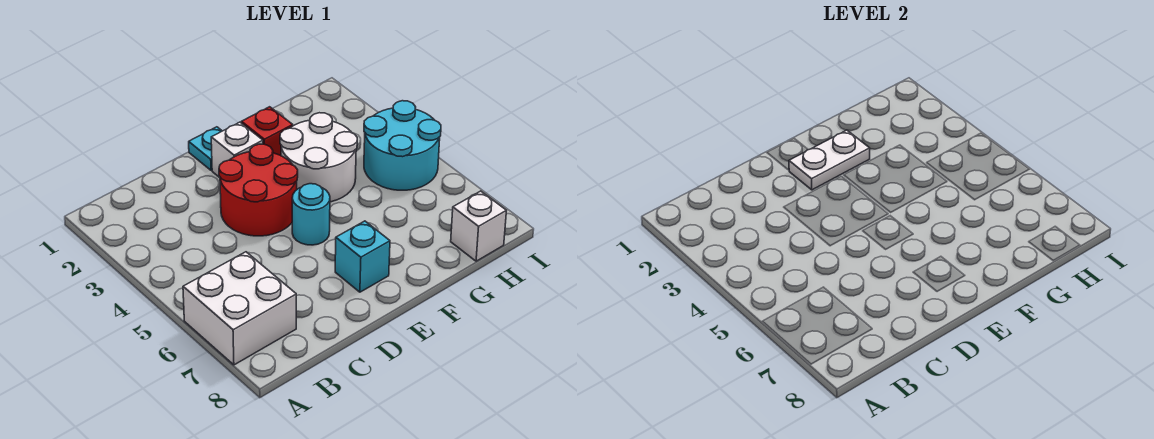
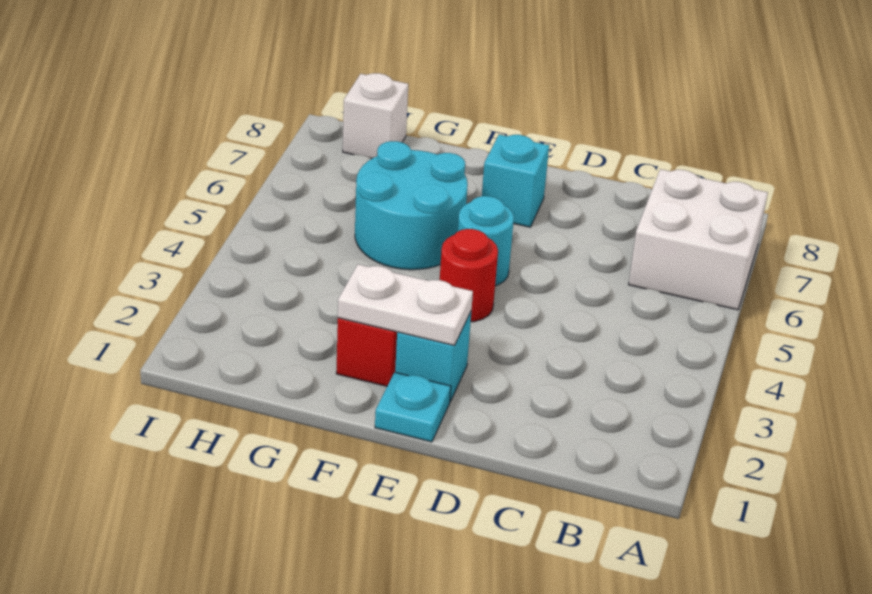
red 2x2 round brick [219,144,298,236] -> red 1x1 round brick [440,229,498,322]
white 1x1 brick [211,122,263,178] -> cyan 1x1 brick [395,312,471,401]
white 2x2 round brick [280,113,357,202] -> none
cyan 2x2 round brick [364,101,441,190] -> cyan 2x2 round brick moved to [355,141,468,270]

